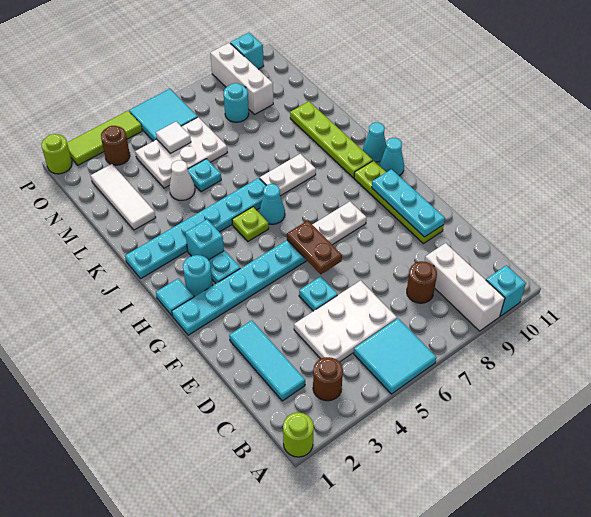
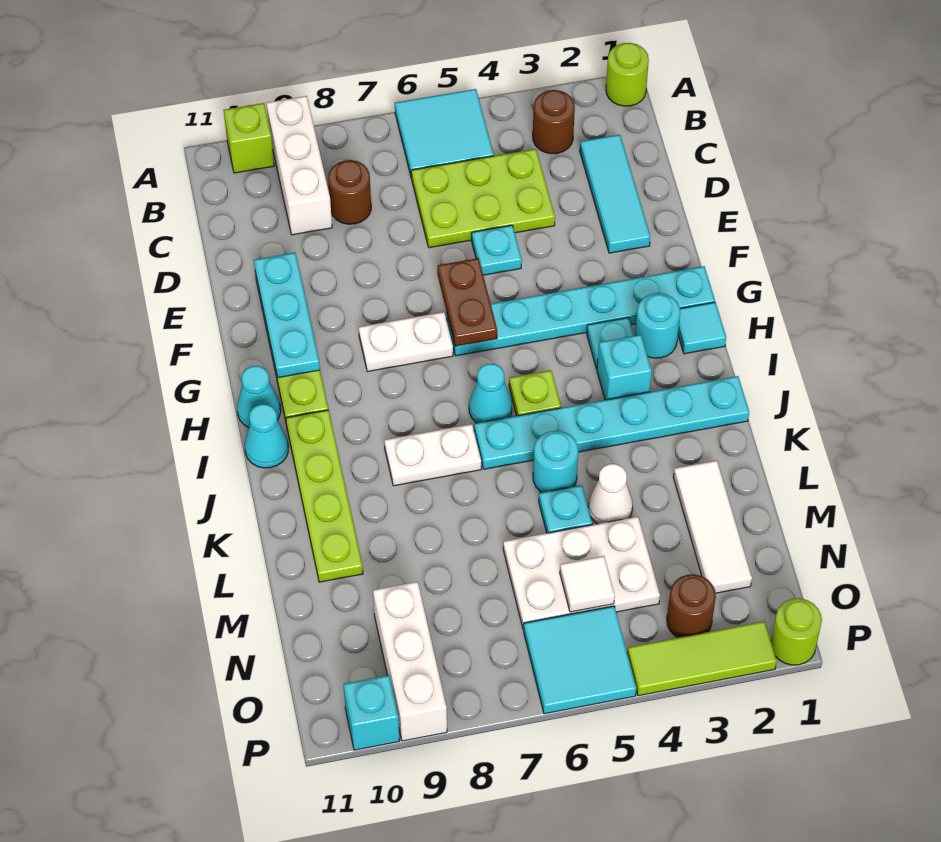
cyan 1x1 brick [486,265,526,316] -> lime 1x1 brick [224,103,274,173]
white 2x3 plate [294,281,397,362] -> lime 2x3 plate [411,149,555,248]
cyan 1x1 round brick [224,83,249,122] -> cyan 1x1 round brick moved to [533,431,578,493]

